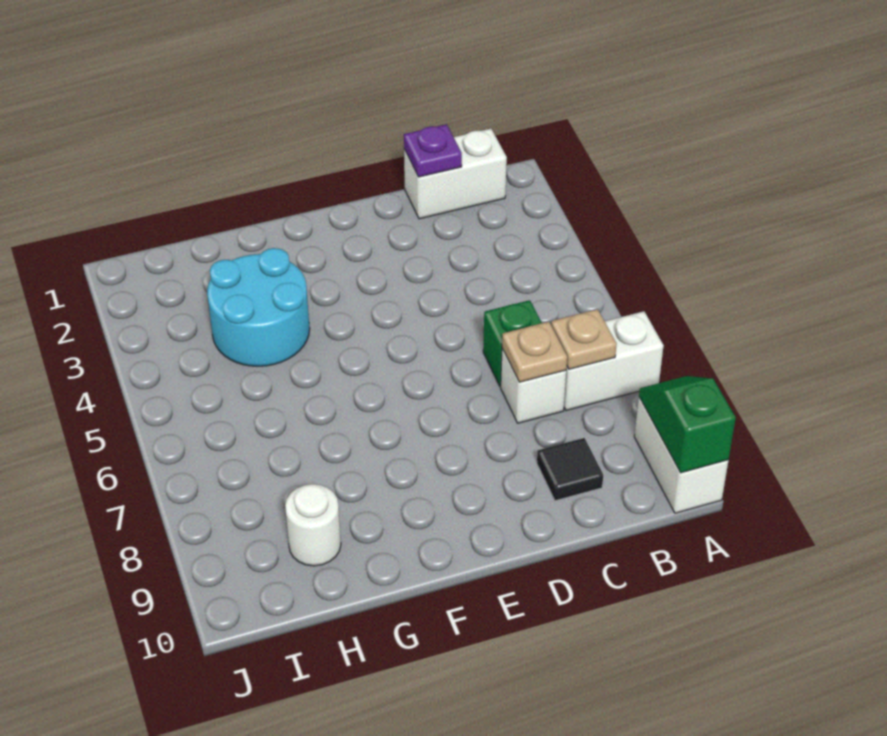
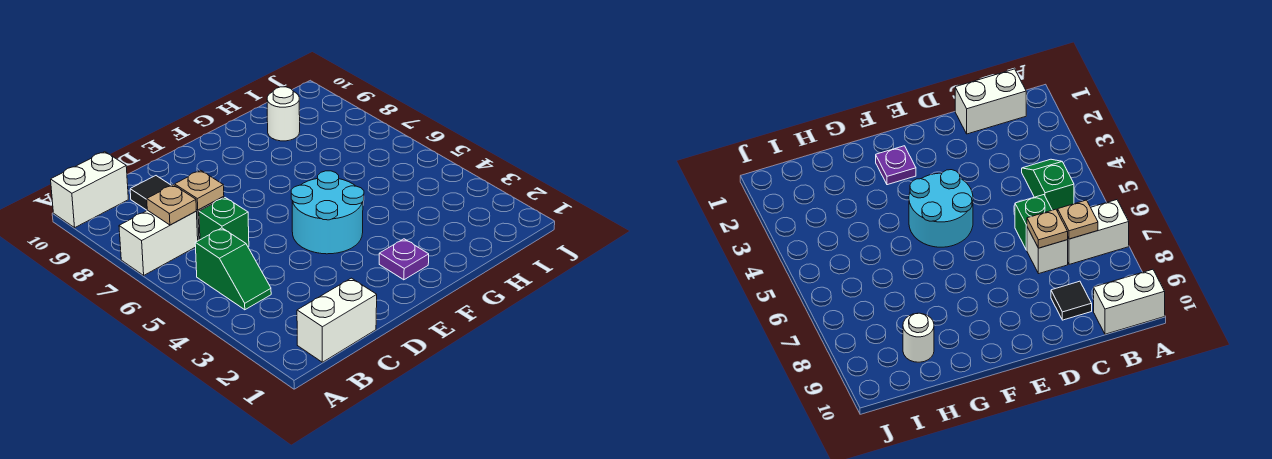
white 1x2 brick [634,397,729,513] -> white 1x2 brick turned to [51,152,128,228]
green 1x2 slope [639,376,736,473] -> green 1x2 slope moved to [195,228,271,310]
purple 1x1 plate [404,124,462,177] -> purple 1x1 plate moved to [379,239,429,280]
cyan 2x2 round brick [207,248,310,366] -> cyan 2x2 round brick moved to [291,171,364,254]

